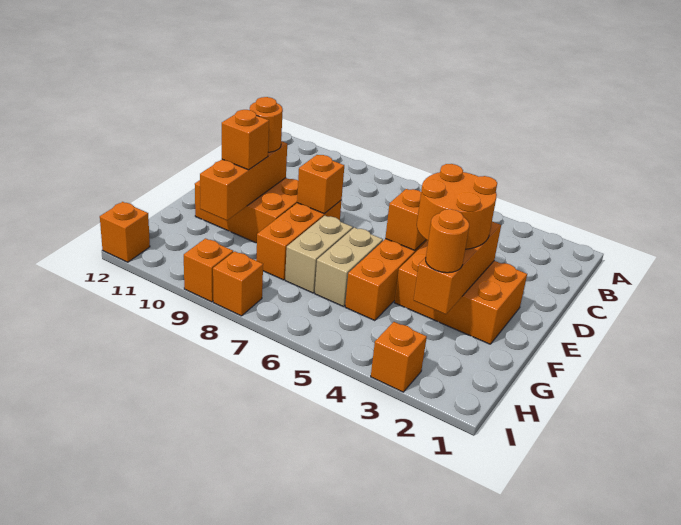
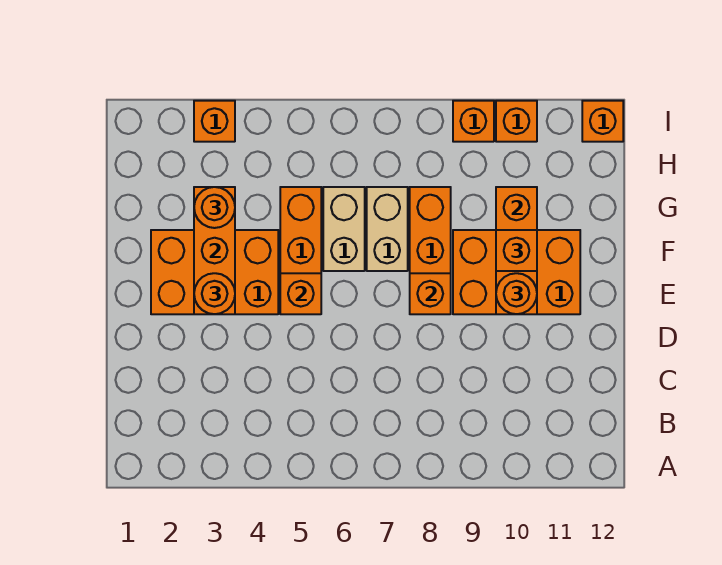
orange 2x2 round brick [417,164,497,249] -> orange 1x1 round brick [194,273,235,314]
orange 1x1 brick [213,251,263,316] -> orange 1x1 brick moved to [496,101,537,142]

